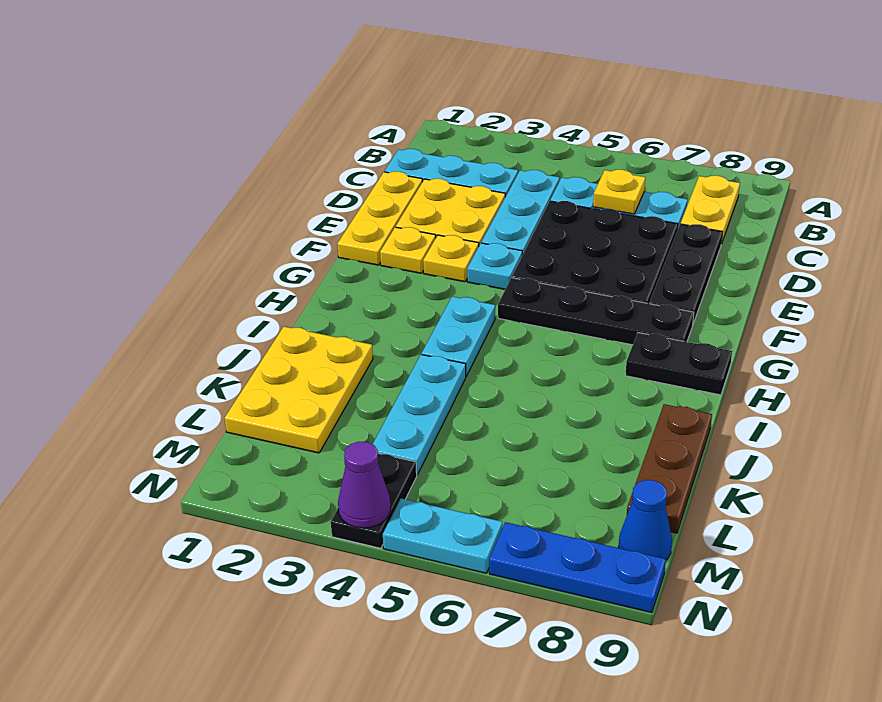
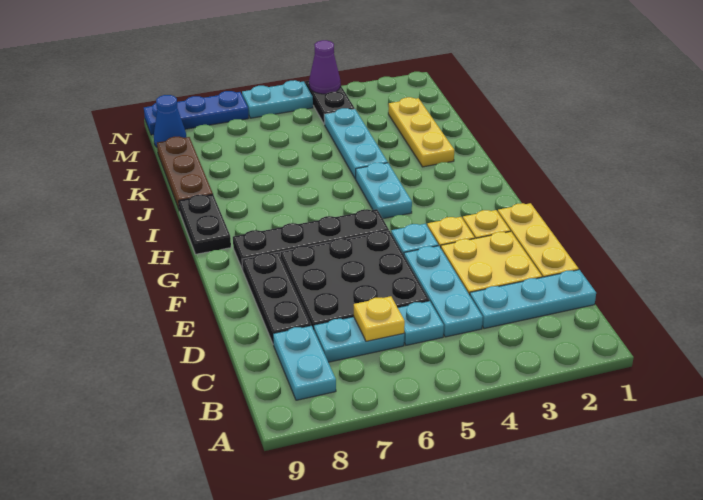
yellow 1x2 plate [681,176,740,244] -> cyan 1x2 plate [273,326,336,400]
black 1x2 plate [625,333,732,395] -> black 1x2 plate turned to [179,194,231,254]
yellow 2x3 plate [225,327,373,453] -> yellow 1x3 plate [388,97,454,167]

